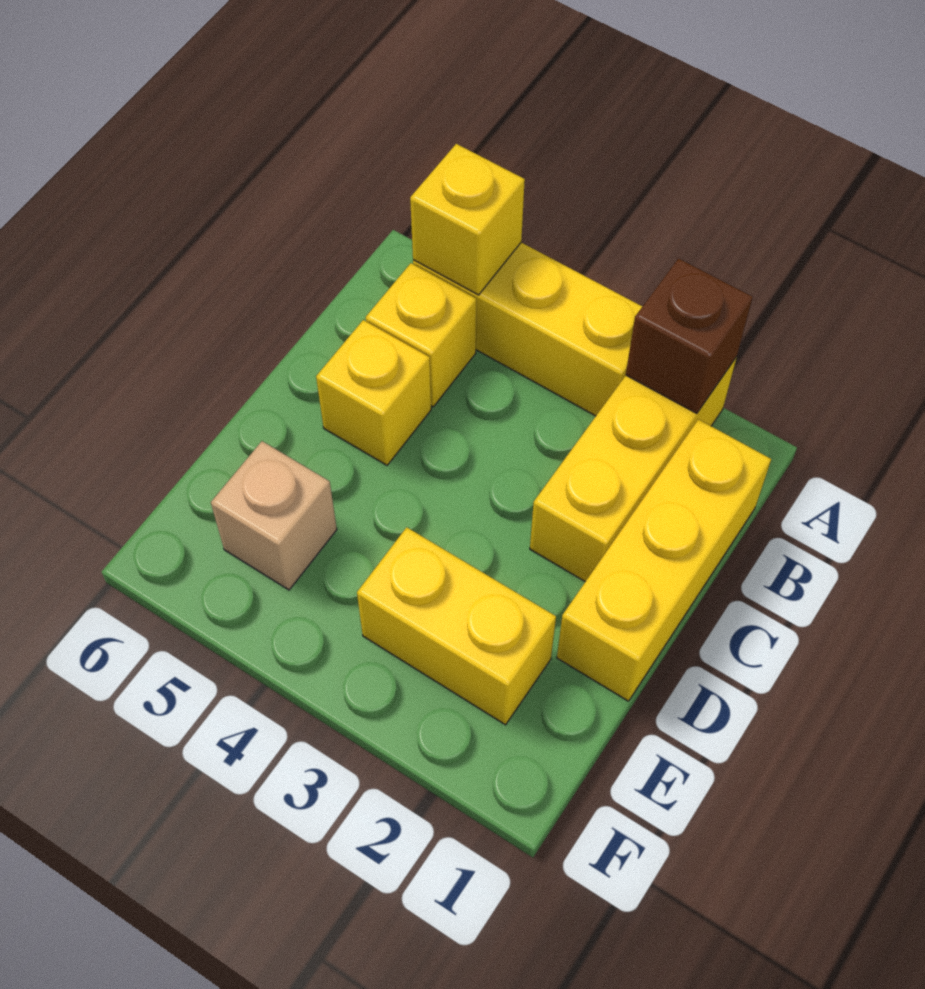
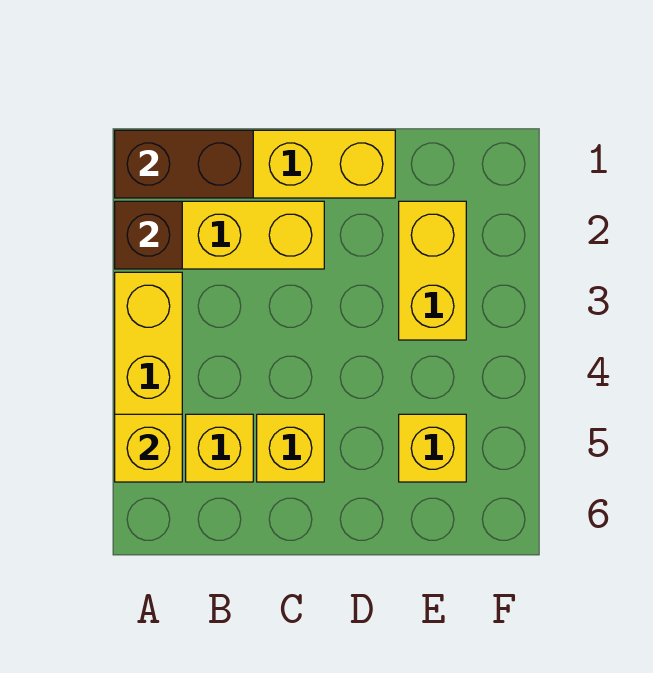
none -> brown 1x2 brick [115,130,253,198]
tan 1x1 brick [211,441,337,590] -> yellow 1x1 brick [399,414,466,482]

